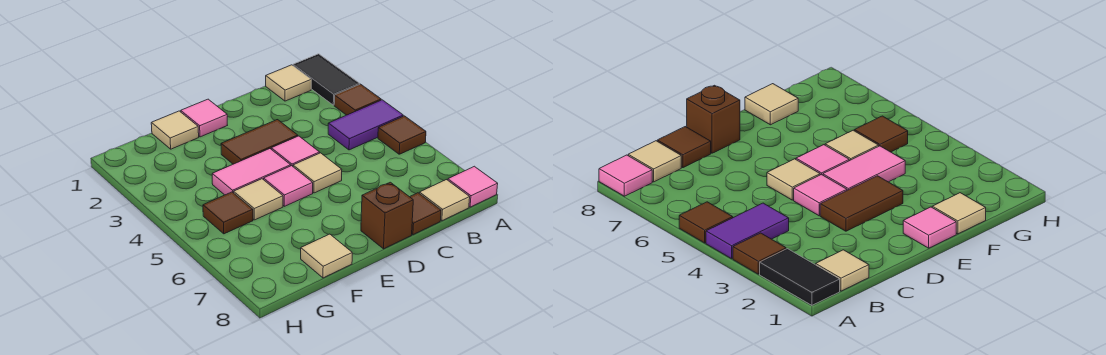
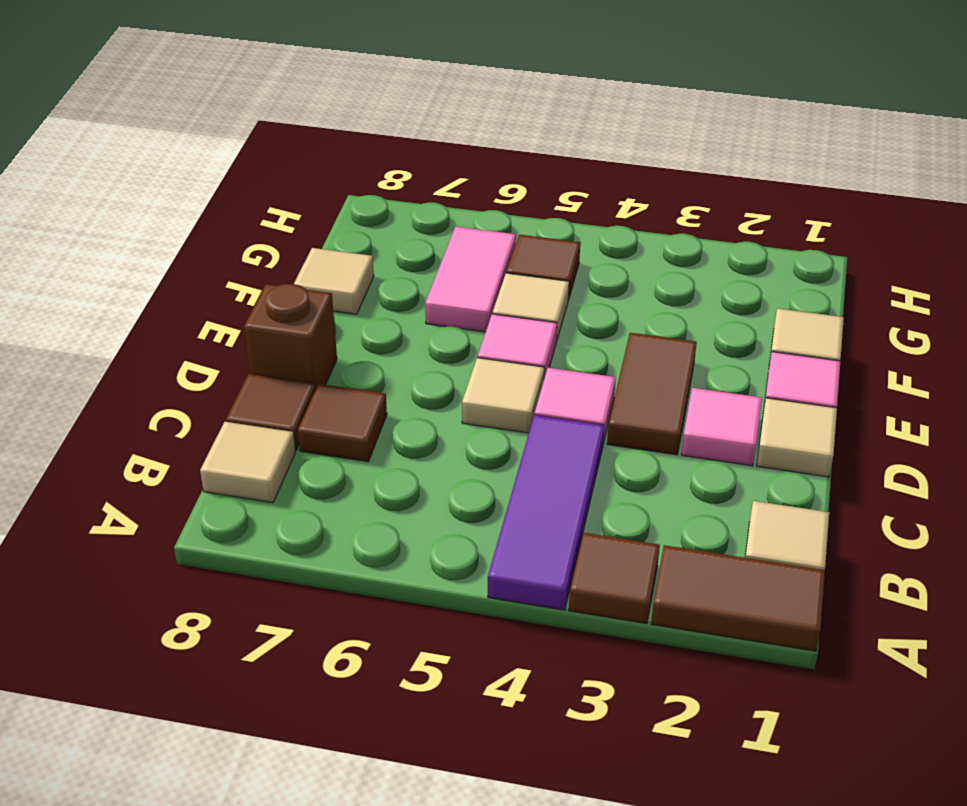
black 1x2 tile [293,54,360,105] -> brown 1x2 tile [651,545,825,651]
purple 1x2 tile [328,100,403,150] -> purple 1x3 tile [488,415,604,610]
brown 1x1 tile [378,116,426,154] -> brown 1x1 tile moved to [298,384,387,462]
pink 1x1 tile [448,166,498,207] -> pink 1x1 tile moved to [681,388,762,466]
none -> tan 1x1 tile [757,398,837,477]
pink 1x2 tile [212,149,291,195] -> pink 1x2 tile moved to [425,227,516,332]

